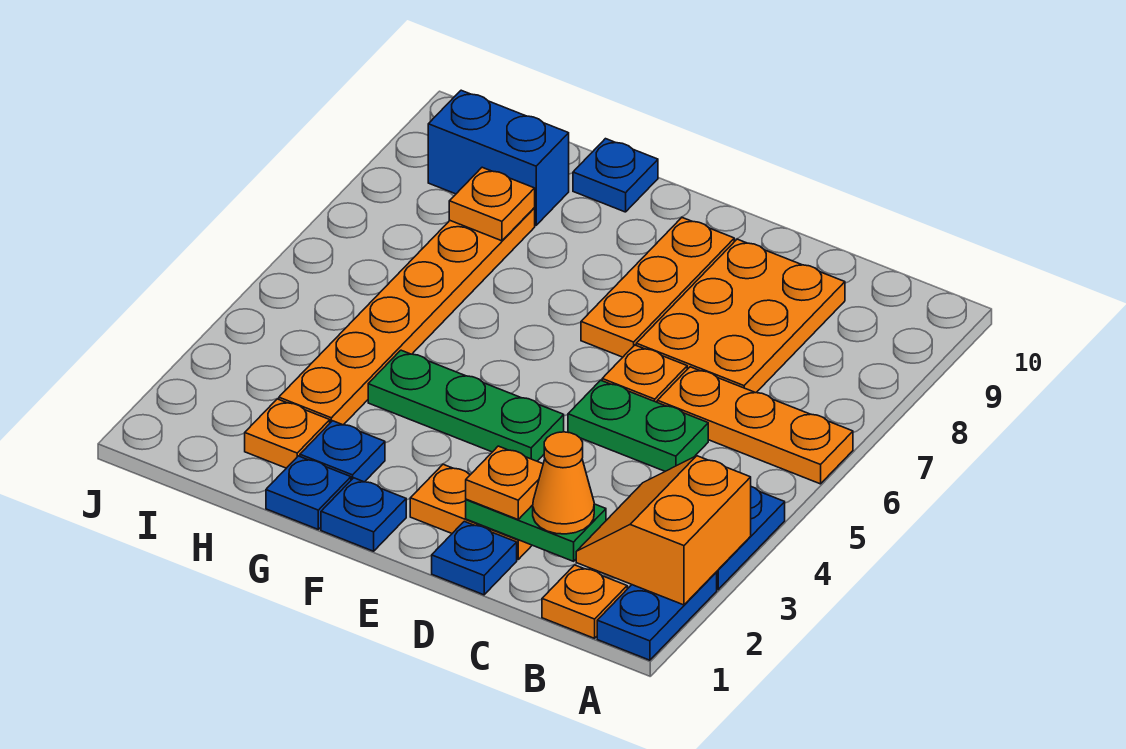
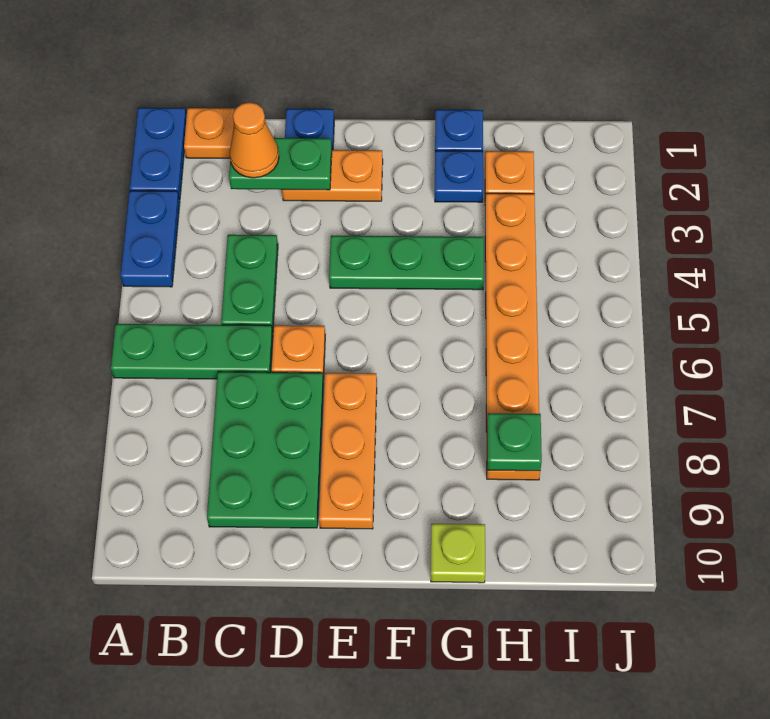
orange 2x2 slope [576,456,751,605] -> none
orange 1x3 plate [657,367,853,484] -> green 1x3 plate [111,324,273,379]
green 1x2 plate [568,380,708,471] -> green 1x2 plate turned to [221,235,278,332]
orange 2x3 plate [636,239,845,393] -> green 2x3 plate [207,372,323,528]
orange 1x1 plate [466,446,543,519] -> none
blue 1x1 plate [321,478,406,551] -> none
blue 1x1 plate [573,139,658,212] -> lime 1x1 plate [431,524,485,583]
orange 1x1 plate [449,167,535,241] -> green 1x1 plate [487,413,542,471]
blue 1x2 brick [428,90,569,225] -> none

